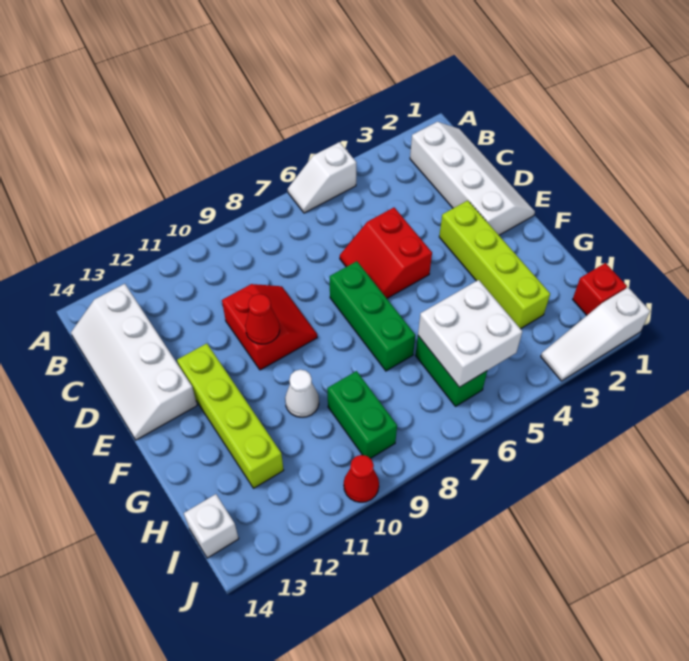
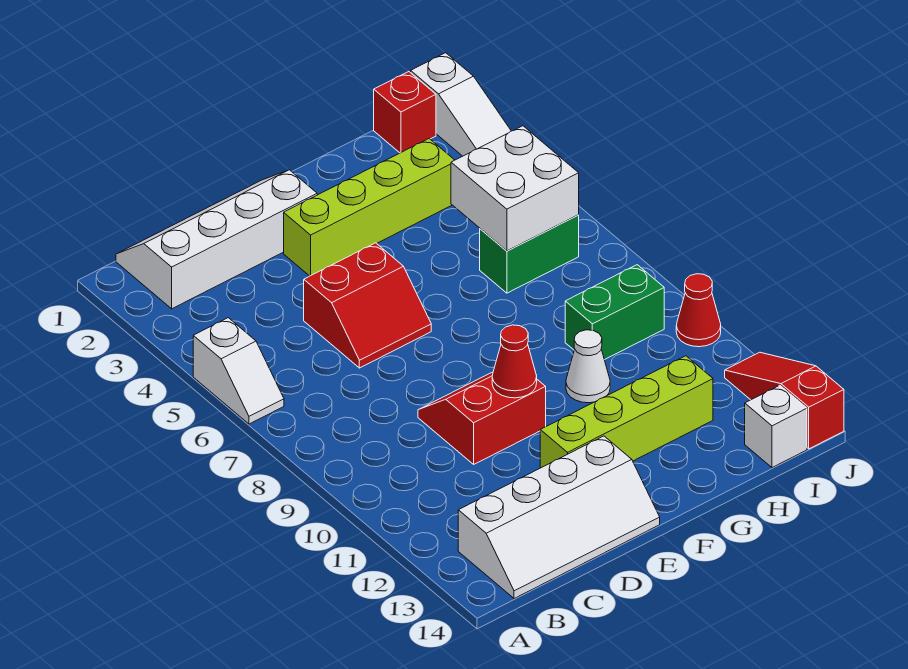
green 1x3 brick [330,261,415,371] -> none
none -> red 1x3 slope [725,352,844,449]

